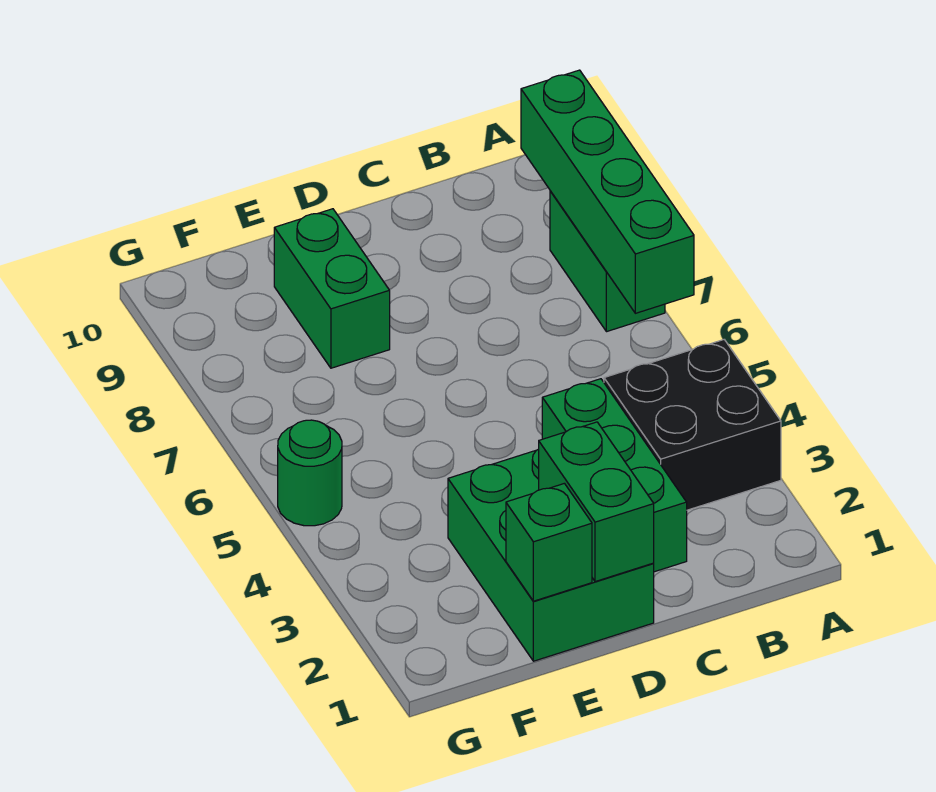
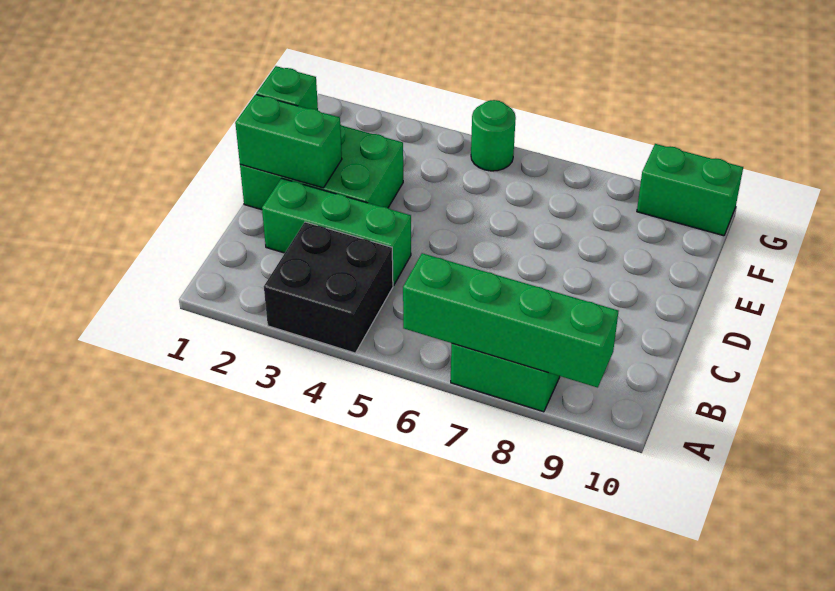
green 1x2 brick [274,209,390,368] -> green 1x2 brick moved to [637,144,743,236]

